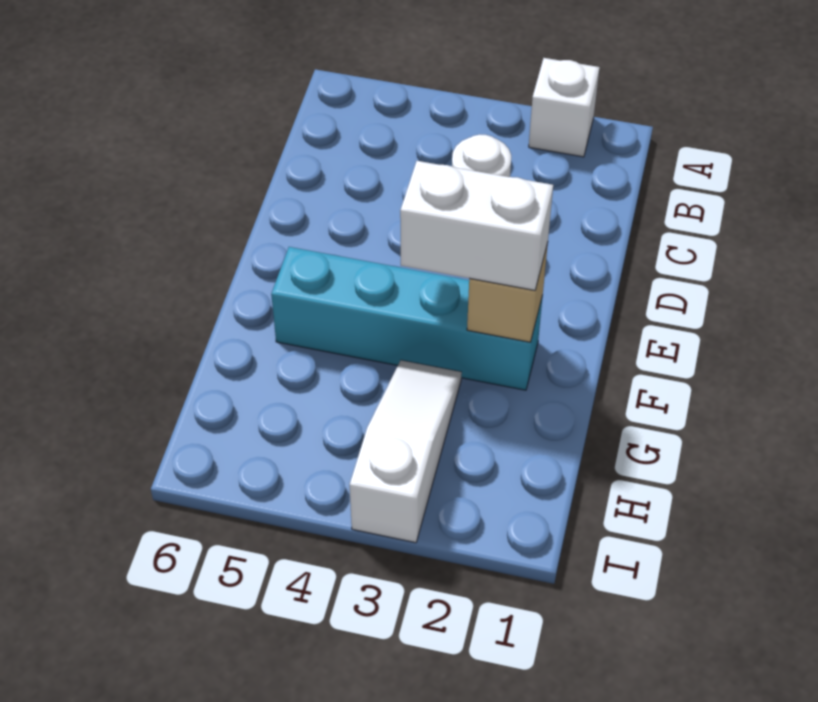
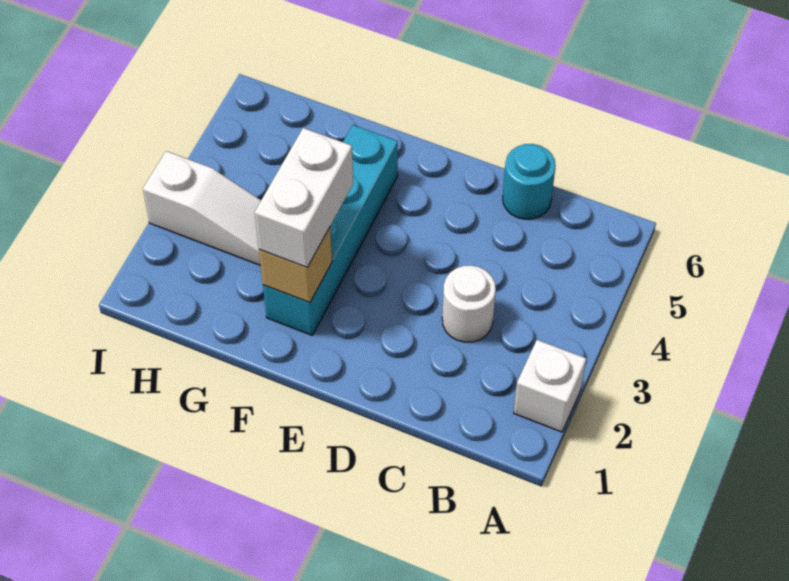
none -> cyan 1x1 round brick [503,144,556,219]

